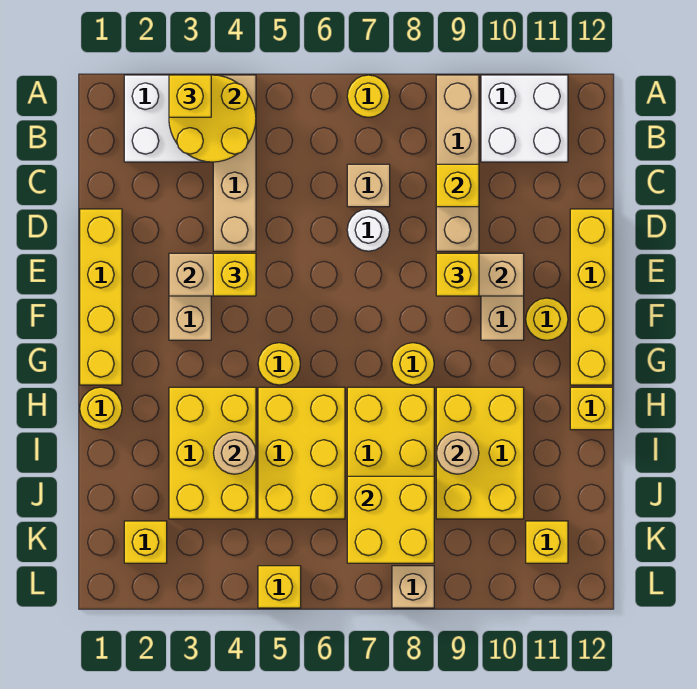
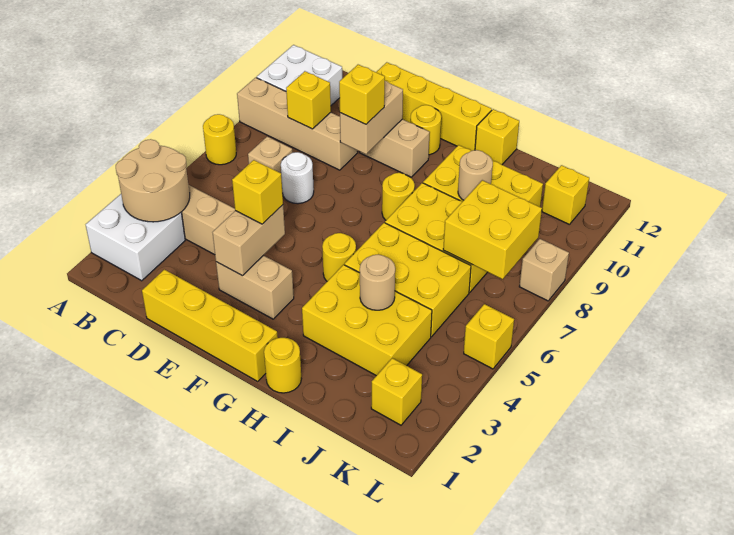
yellow 2x2 round brick [169,75,256,162] -> tan 2x2 round brick [116,139,190,222]
yellow 1x1 brick [169,75,211,117] -> none

